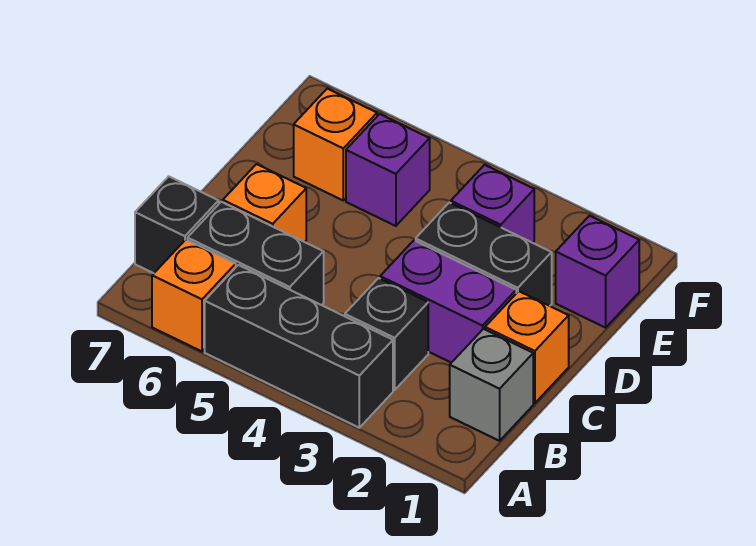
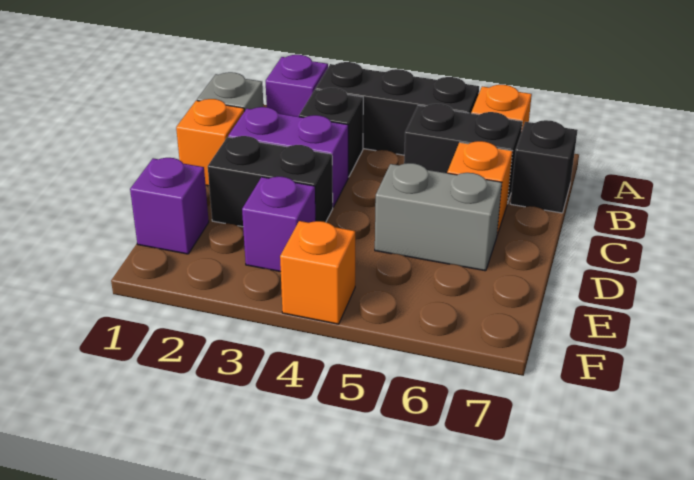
none -> grey 1x2 brick [375,163,502,271]
purple 1x1 brick [346,114,430,226] -> purple 1x1 brick moved to [266,55,328,117]
orange 1x1 brick [294,89,377,200] -> orange 1x1 brick moved to [280,221,355,324]

